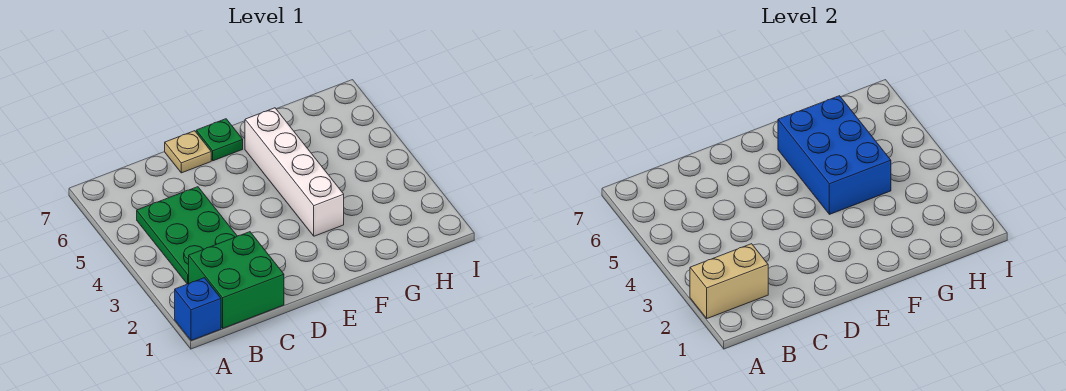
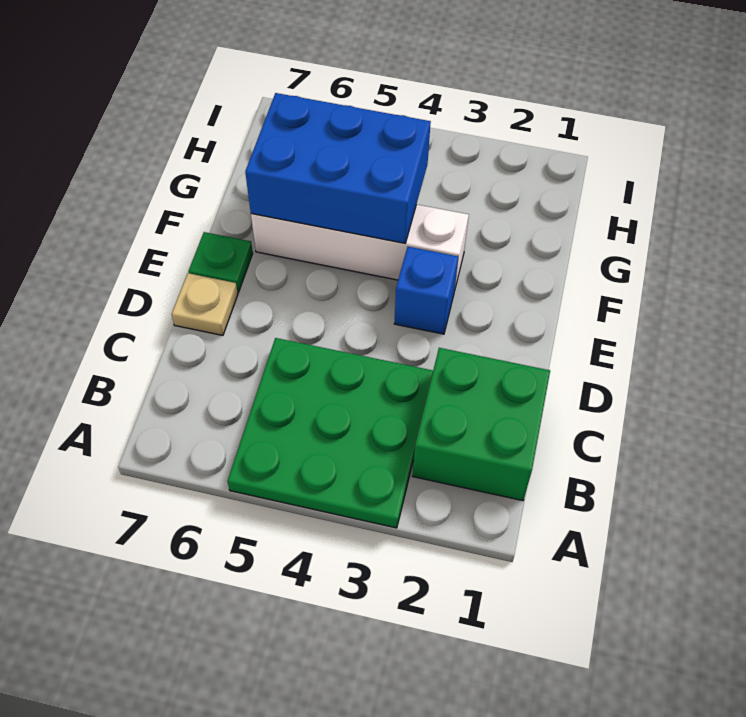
blue 1x1 brick [175,278,221,341] -> blue 1x1 brick moved to [394,247,458,334]
tan 1x2 brick [690,244,768,318] -> none
green 2x3 plate [137,187,237,284] -> green 3x3 plate [228,338,433,528]

